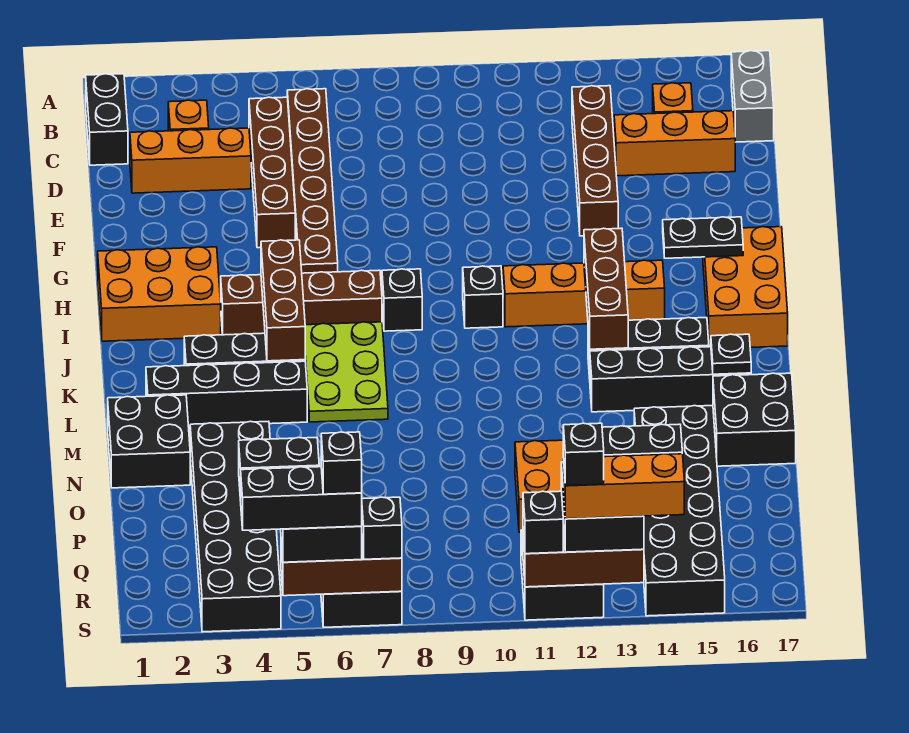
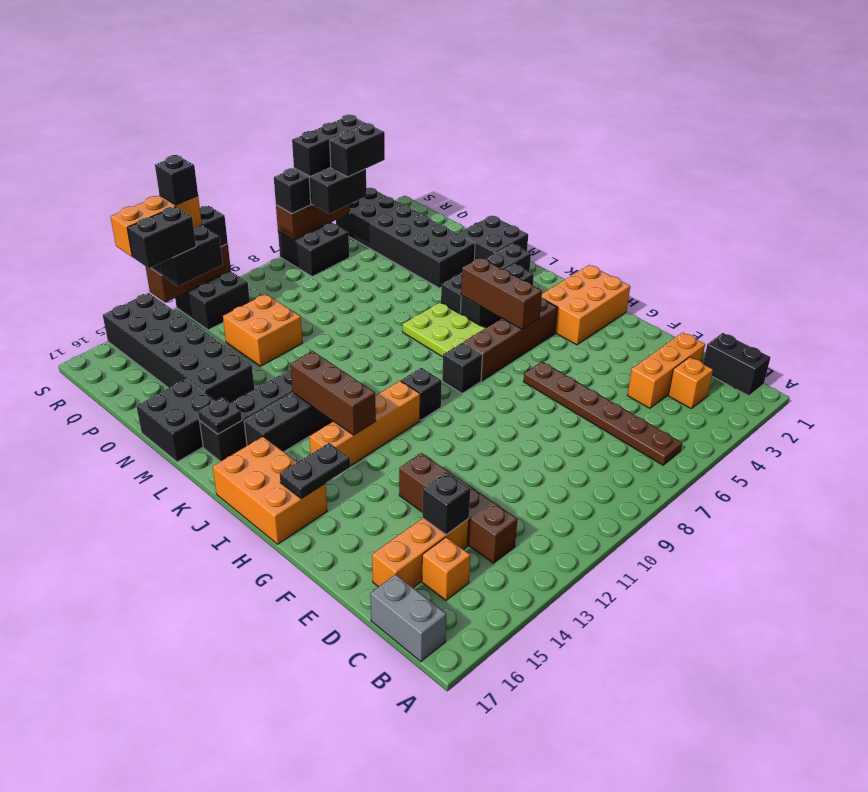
brown 1x4 brick [249,97,295,248] -> none
black 1x1 brick [321,432,362,494] -> black 1x1 brick moved to [422,472,470,535]

